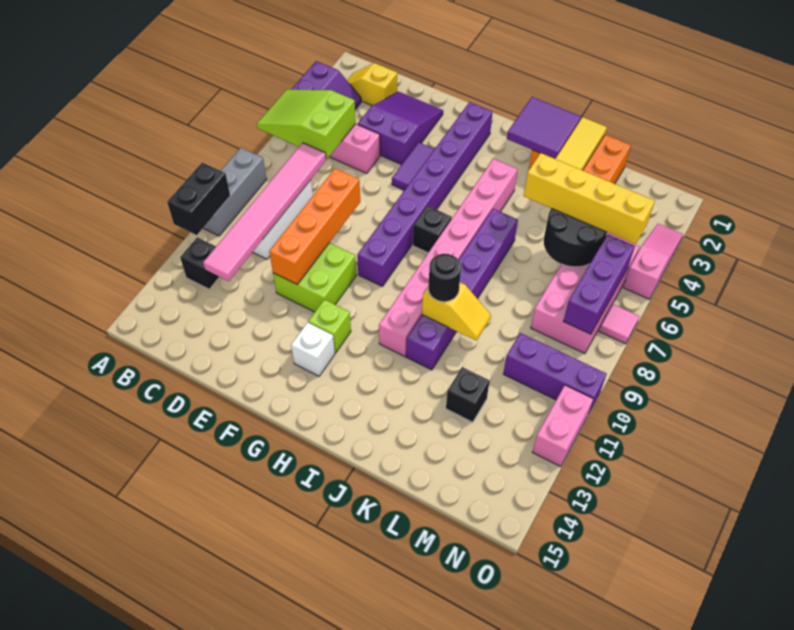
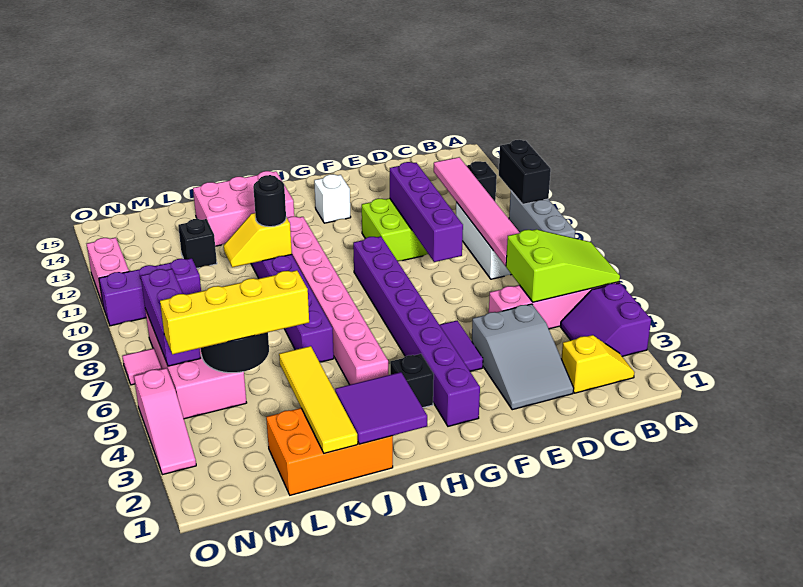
purple 2x3 slope [358,92,443,165] -> grey 2x3 slope [472,304,574,410]
orange 1x4 brick [269,168,360,284] -> purple 1x4 brick [390,162,463,262]
lime 1x1 brick [308,300,351,353] -> none
black 1x1 brick [413,206,452,253] -> black 1x1 brick moved to [390,354,434,408]
none -> pink 2x3 brick [193,171,294,246]

